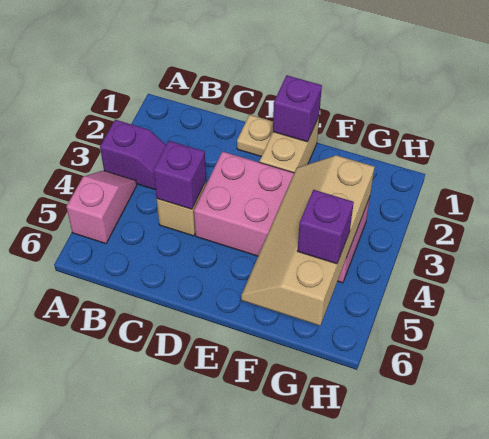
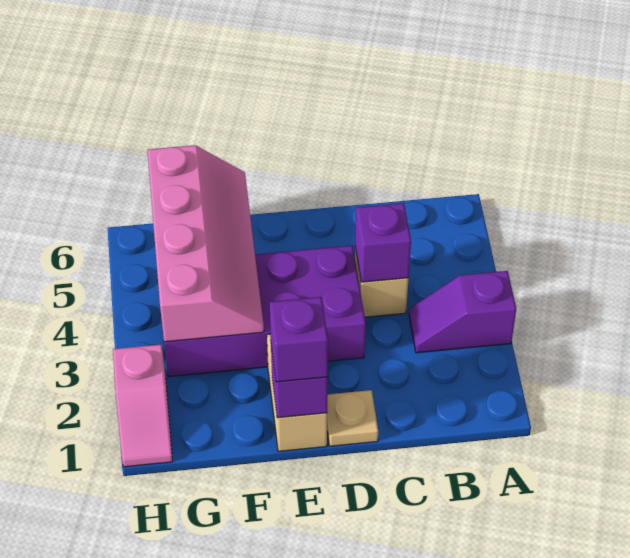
pink 1x2 slope [67,171,137,244] -> pink 1x2 slope moved to [113,344,173,467]
pink 2x4 brick [194,151,370,283] -> purple 2x4 brick [164,246,366,377]
tan 2x4 slope [241,155,375,326] -> pink 2x4 slope [147,145,264,342]
purple 1x1 brick [298,190,354,264] -> purple 1x1 brick moved to [270,297,328,382]

